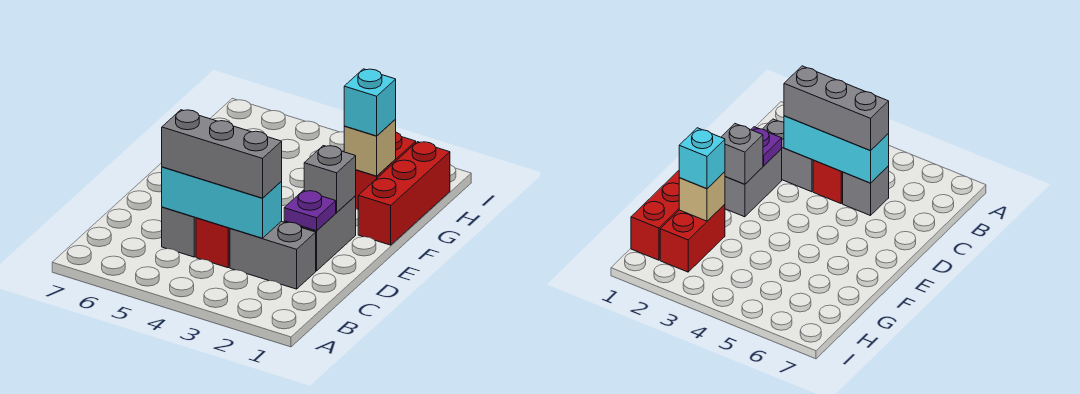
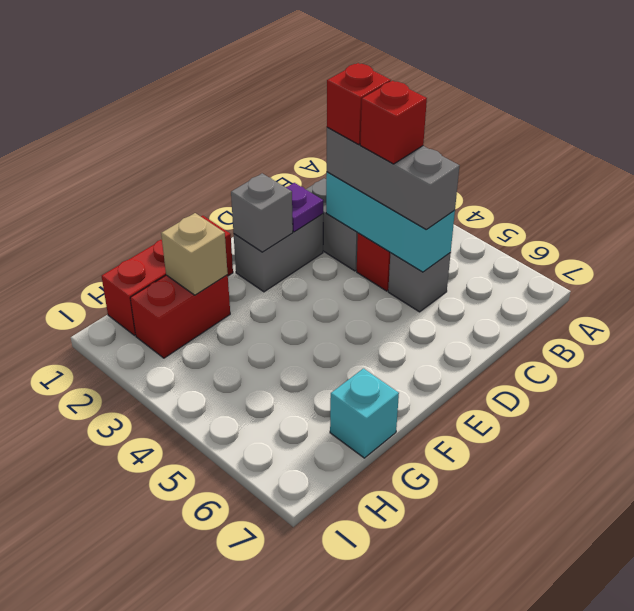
none -> red 1x1 brick [327,63,391,144]
none -> red 1x1 brick [360,81,427,164]
cyan 1x1 brick [344,69,396,136] -> cyan 1x1 brick moved to [330,369,399,458]

